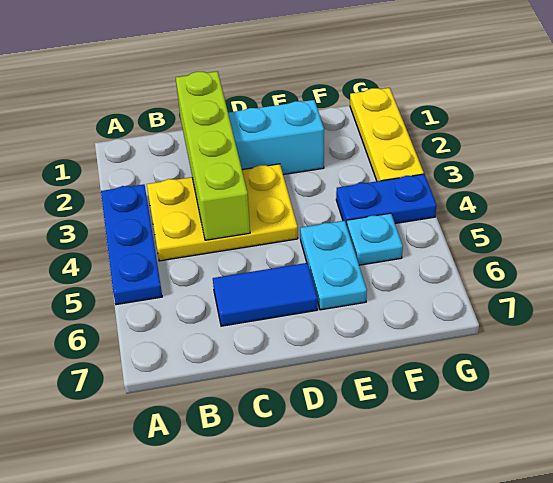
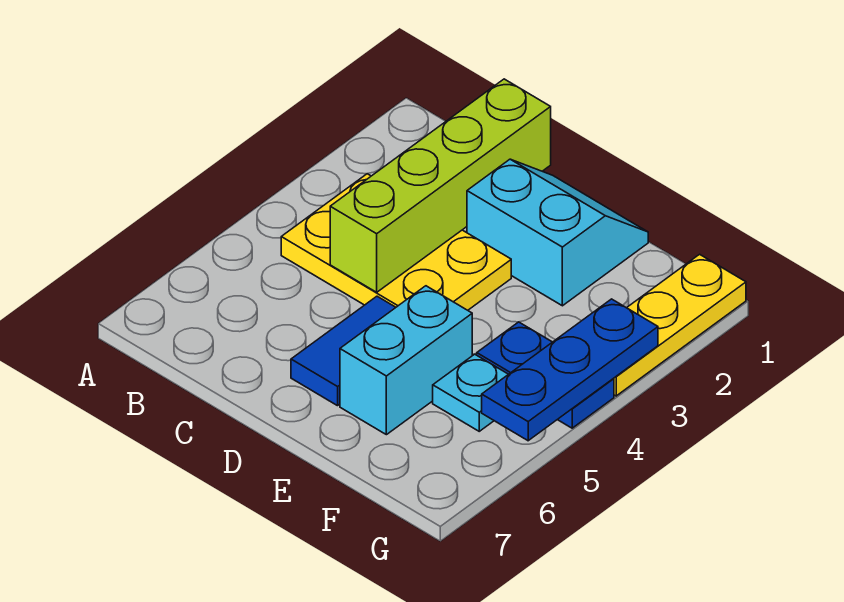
blue 1x3 plate [101,184,162,305] -> blue 1x3 plate moved to [482,299,658,441]
blue 1x2 tile [213,263,318,326] -> blue 1x2 tile turned to [291,296,396,406]
cyan 1x2 plate [300,221,367,310] -> cyan 1x2 brick [340,286,472,435]

